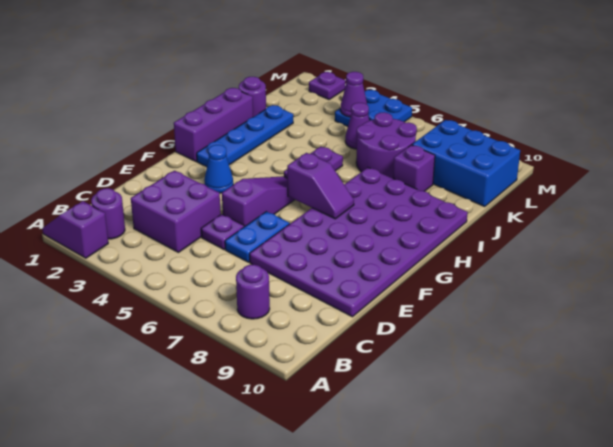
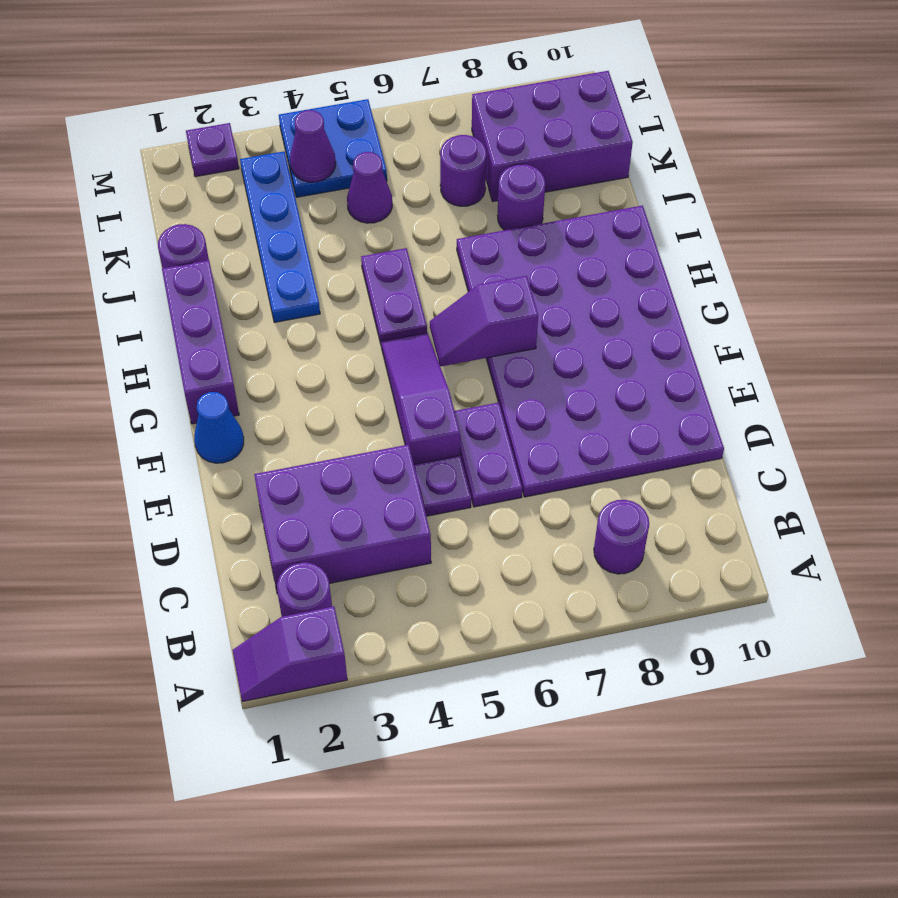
purple 2x2 brick [131,171,221,252] -> purple 2x3 brick [254,445,431,594]
blue 1x2 plate [225,212,290,262] -> purple 1x2 plate [455,402,522,507]
blue 1x1 cone [204,145,233,193] -> blue 1x1 cone moved to [194,392,244,463]
blue 1x4 plate [197,105,293,167] -> blue 1x4 plate moved to [240,151,320,323]
purple 1x2 slope [287,153,354,219] -> purple 1x2 slope turned to [430,276,538,367]
purple 2x2 round brick [356,112,417,178] -> purple 1x1 round brick [440,135,486,206]
purple 1x1 brick [393,145,435,191] -> purple 1x1 round brick [497,164,545,230]
blue 2x3 brick [412,120,520,207] -> purple 2x3 brick [472,71,633,202]

